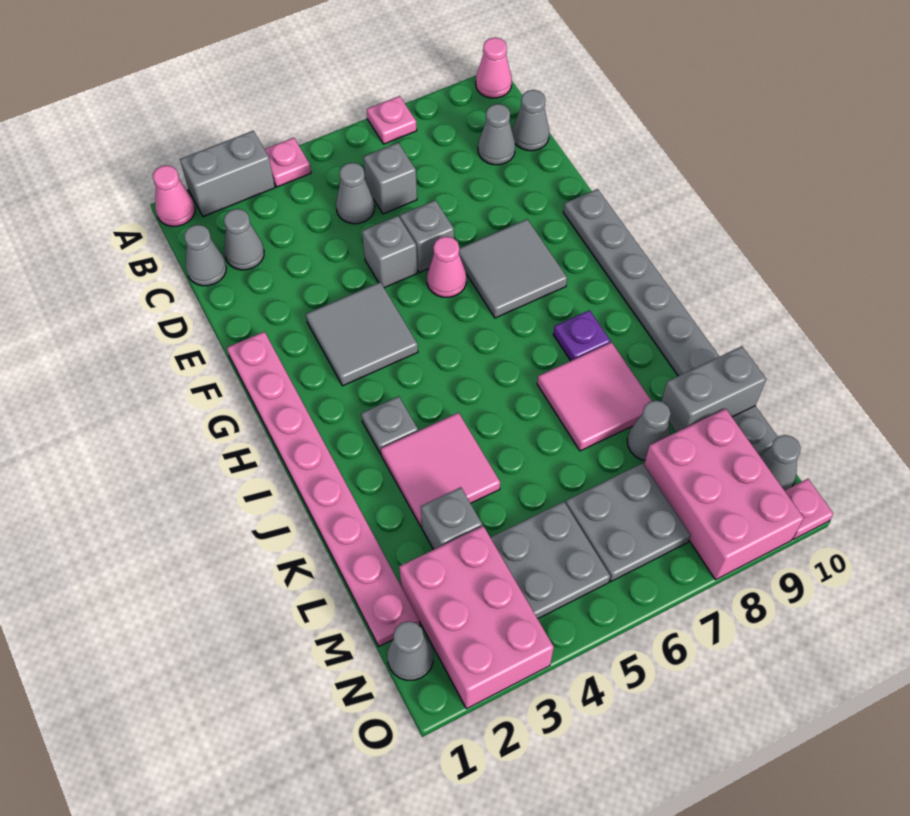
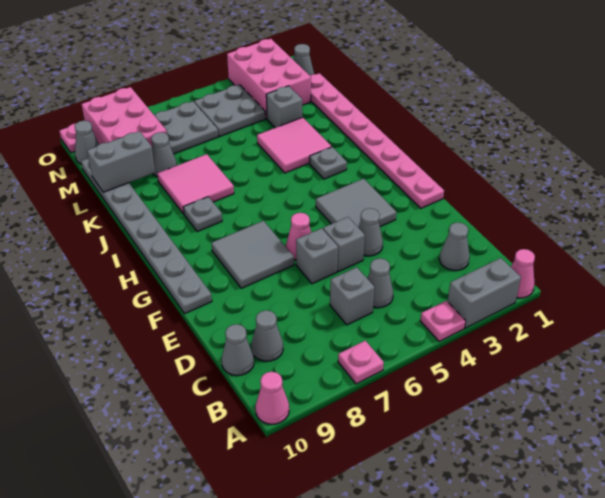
grey 1x1 cone [184,225,226,286] -> grey 1x1 cone moved to [358,208,383,256]
purple 1x1 plate [553,310,610,361] -> grey 1x1 plate [183,197,222,232]

